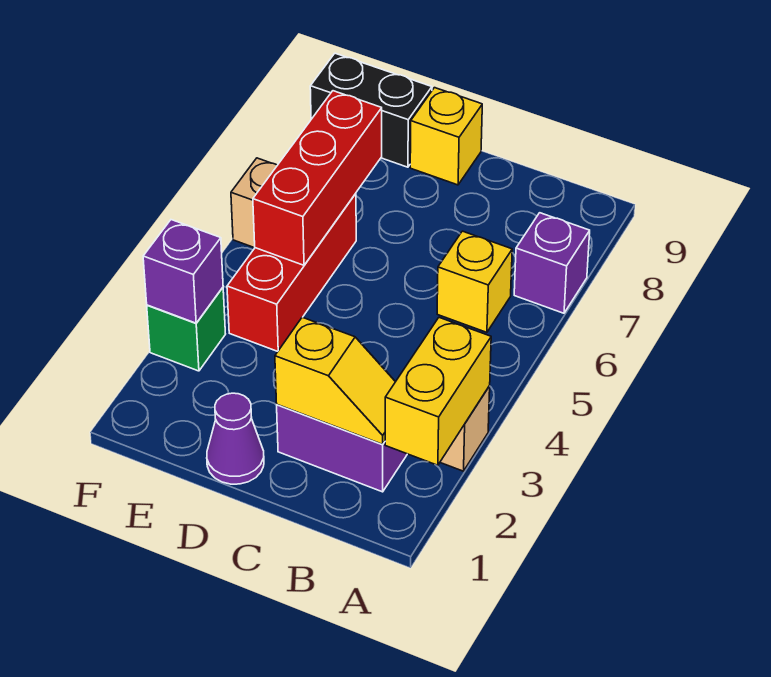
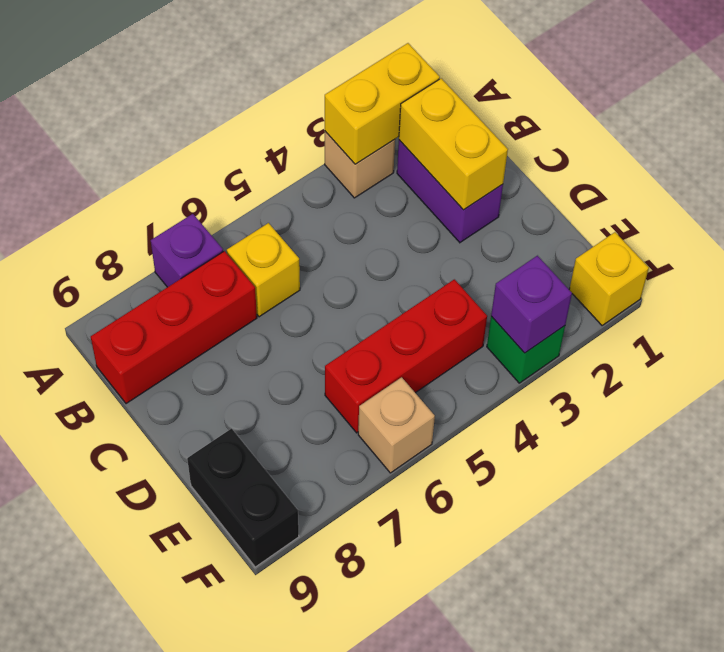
yellow 1x2 slope [275,317,395,444] -> yellow 1x2 brick [399,78,508,210]
purple 1x1 cone [207,393,264,484] -> none
yellow 1x1 brick [410,88,482,185] -> yellow 1x1 brick moved to [569,232,649,326]
red 1x3 brick [253,91,382,265] -> red 1x3 brick moved to [91,251,257,404]

